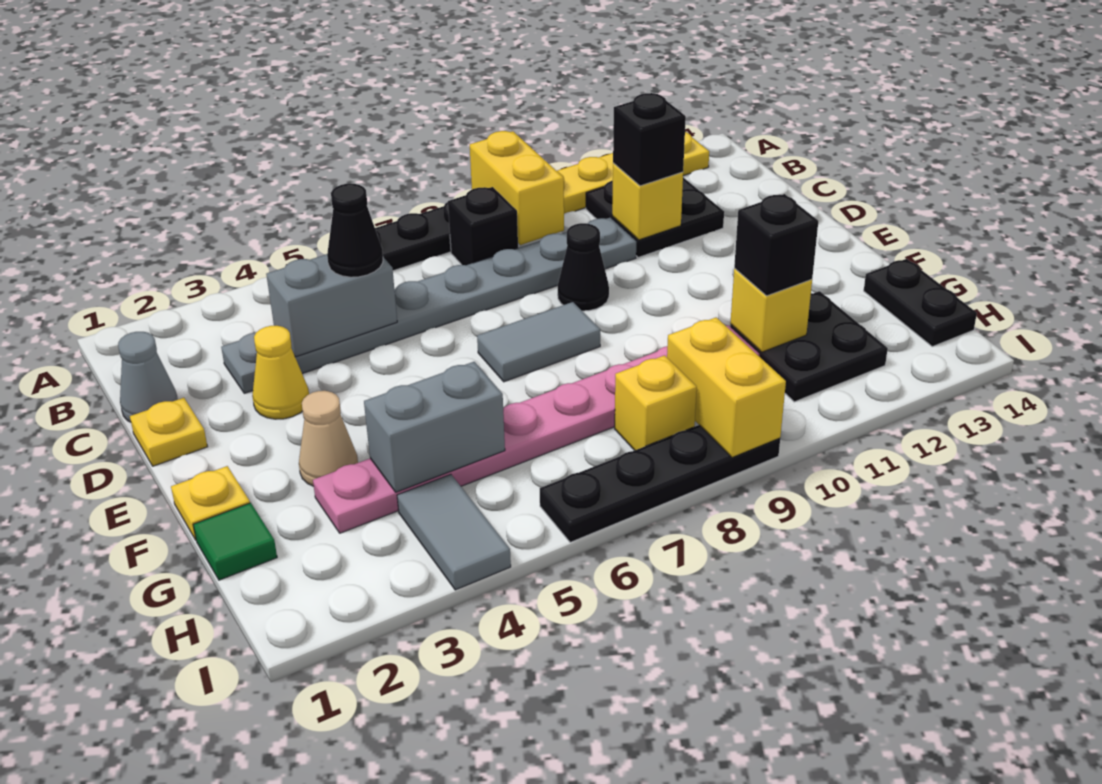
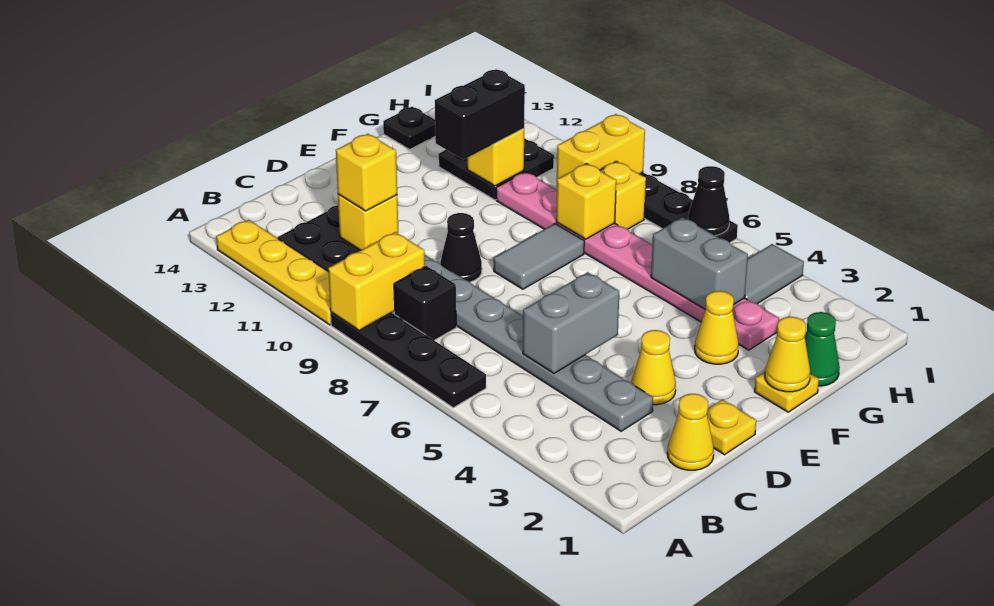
grey 1x1 cone [118,332,178,422] -> yellow 1x1 cone [667,394,714,470]
grey 1x2 brick [266,254,397,357] -> grey 1x2 brick turned to [523,272,619,373]
black 1x1 cone [327,184,383,277] -> black 1x1 cone moved to [688,166,730,235]
black 1x1 brick [613,93,686,186] -> yellow 1x1 brick [336,134,397,211]
grey 1x2 tile [477,302,600,382] -> grey 1x2 tile turned to [494,224,584,289]
none -> yellow 1x1 cone [765,317,810,392]
tan 1x1 cone [299,391,358,486] -> yellow 1x1 cone [695,291,739,364]
green 1x1 tile [193,503,277,580] -> green 1x1 cone [805,312,840,386]
none -> yellow 1x1 brick [556,163,616,239]
black 1x1 brick [734,194,818,296] -> black 1x2 brick [435,69,525,160]
black 1x2 plate [864,259,977,347] -> black 1x1 plate [383,107,435,149]

